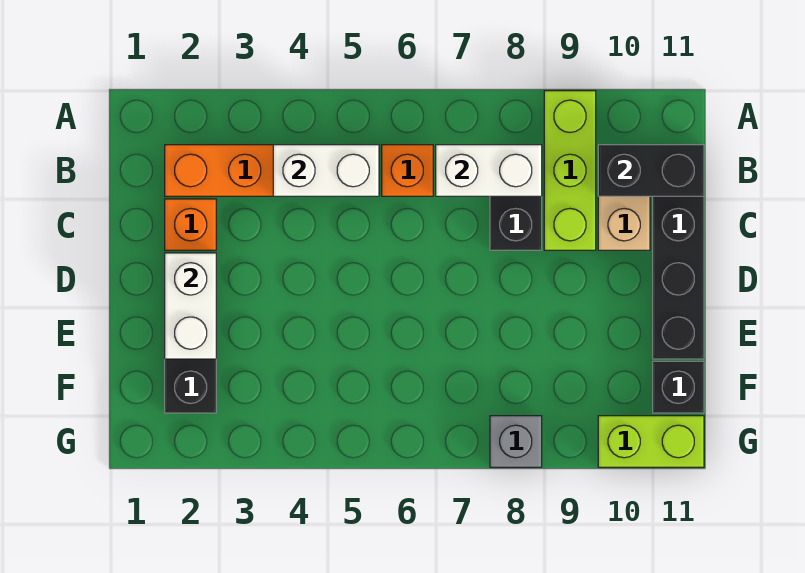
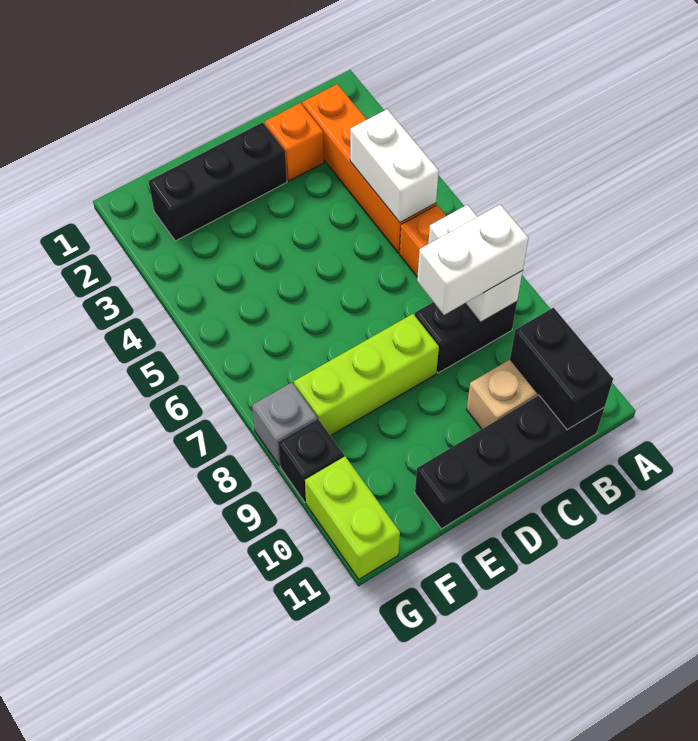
lime 1x3 brick [544,91,596,250] -> lime 1x3 brick moved to [294,314,439,436]
white 1x2 brick [165,253,216,359] -> white 1x2 brick moved to [417,205,528,315]
black 1x1 brick [653,361,704,413] -> black 1x1 brick moved to [278,419,344,502]

